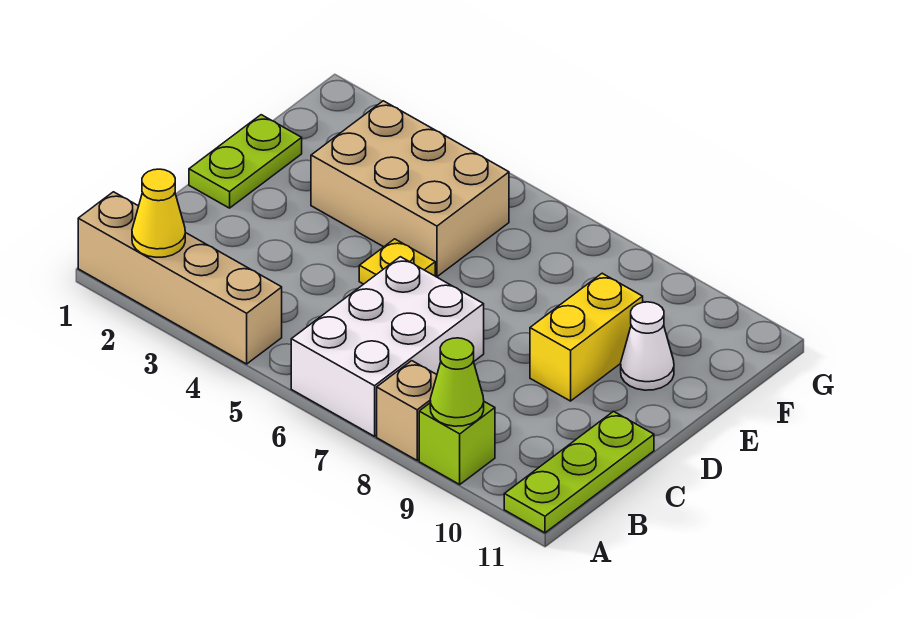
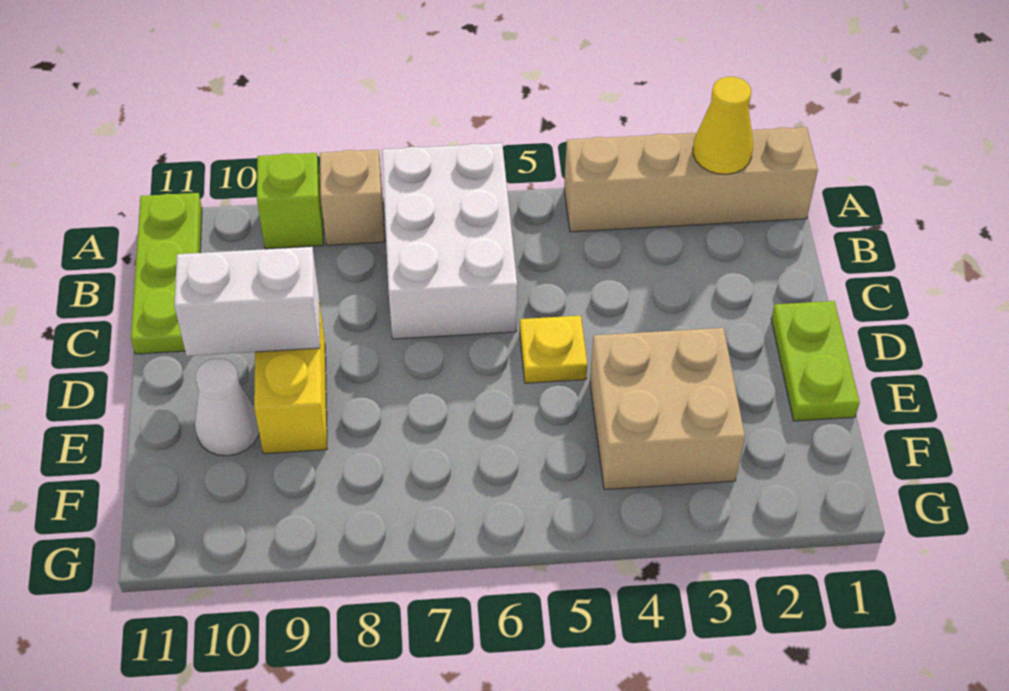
lime 1x1 cone [430,338,484,426] -> none
none -> white 1x2 brick [174,247,320,356]
tan 2x3 brick [311,101,509,277] -> tan 2x2 brick [590,328,745,490]

